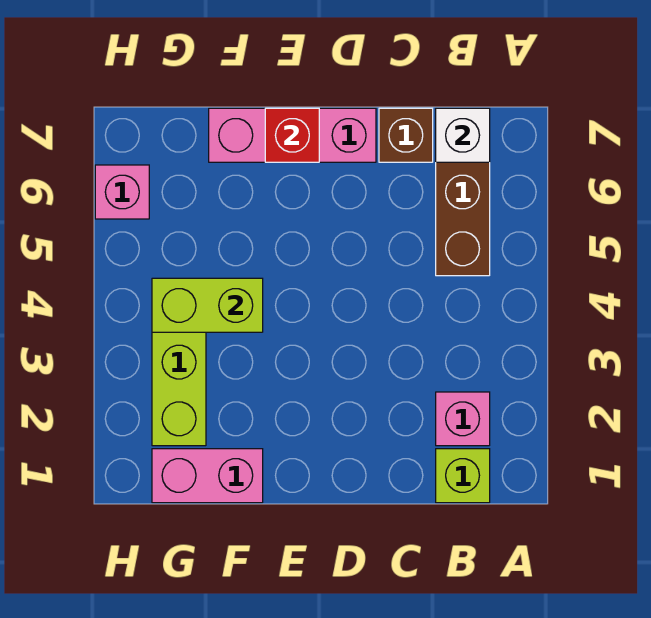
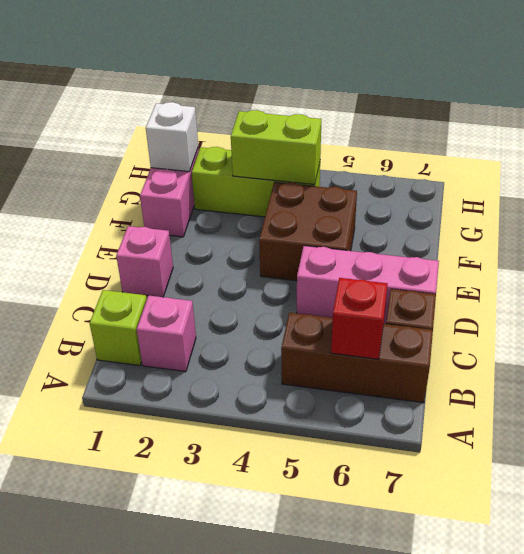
white 1x1 brick [436,108,490,162] -> white 1x1 brick moved to [146,102,198,172]
pink 1x3 brick [209,108,376,162] -> pink 1x3 brick turned to [297,246,439,324]
none -> brown 2x2 brick [259,182,357,281]
red 1x1 brick [265,108,319,162] -> red 1x1 brick moved to [331,278,388,359]
lime 1x2 brick [152,278,263,332] -> lime 1x2 brick turned to [231,110,321,185]
pink 1x1 brick [95,165,149,219] -> pink 1x1 brick moved to [116,226,173,297]

